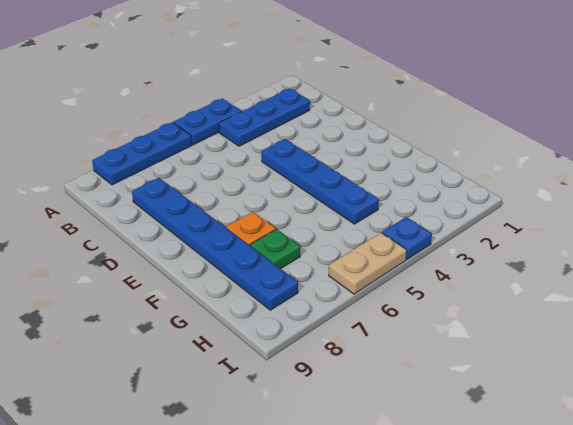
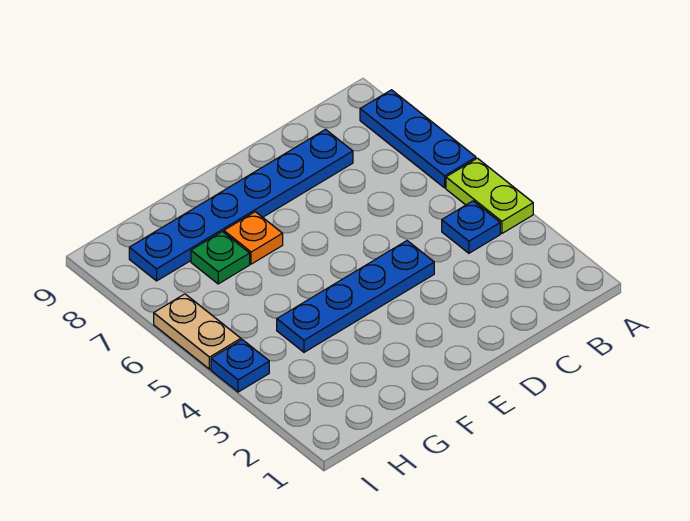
blue 1x2 plate [173,98,242,145] -> lime 1x2 plate [446,158,533,233]
blue 1x3 plate [219,88,310,146] -> blue 1x1 plate [442,201,500,253]

